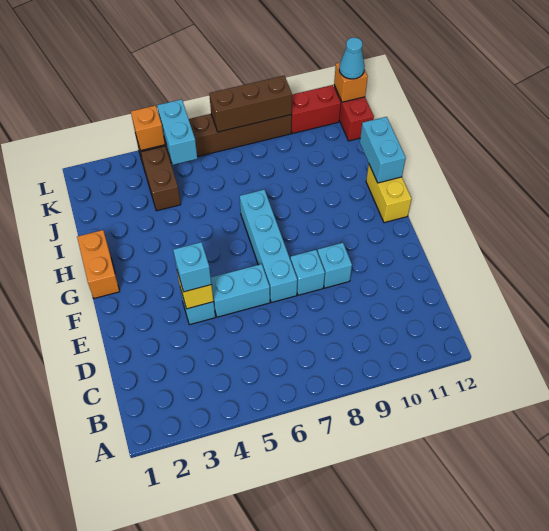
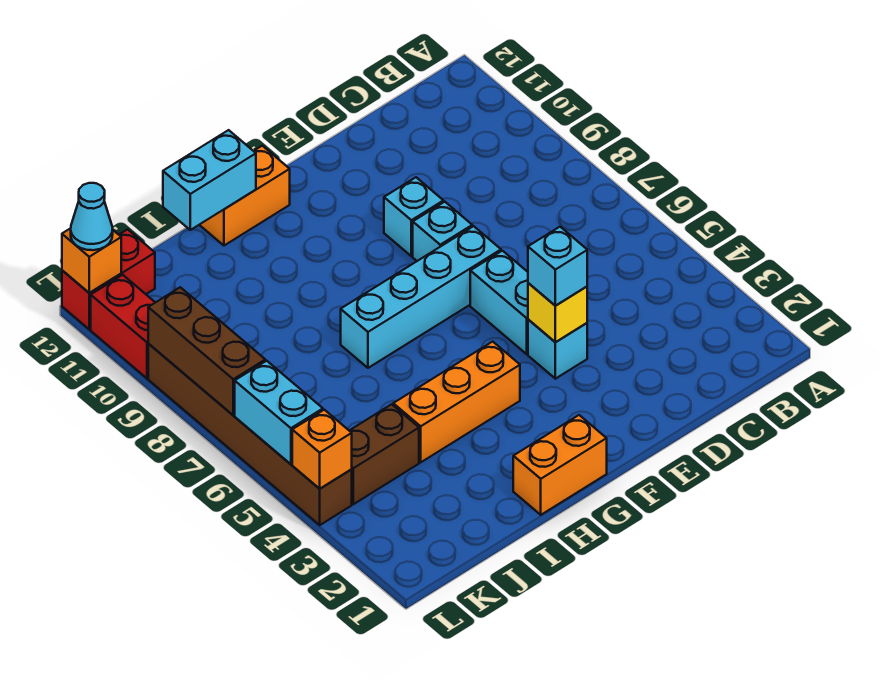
none -> orange 1x3 brick [393,342,520,462]
yellow 1x2 brick [366,165,412,223] -> orange 1x2 brick [200,146,290,246]
cyan 1x2 brick [157,99,197,165] -> cyan 1x2 brick turned to [235,361,323,464]

